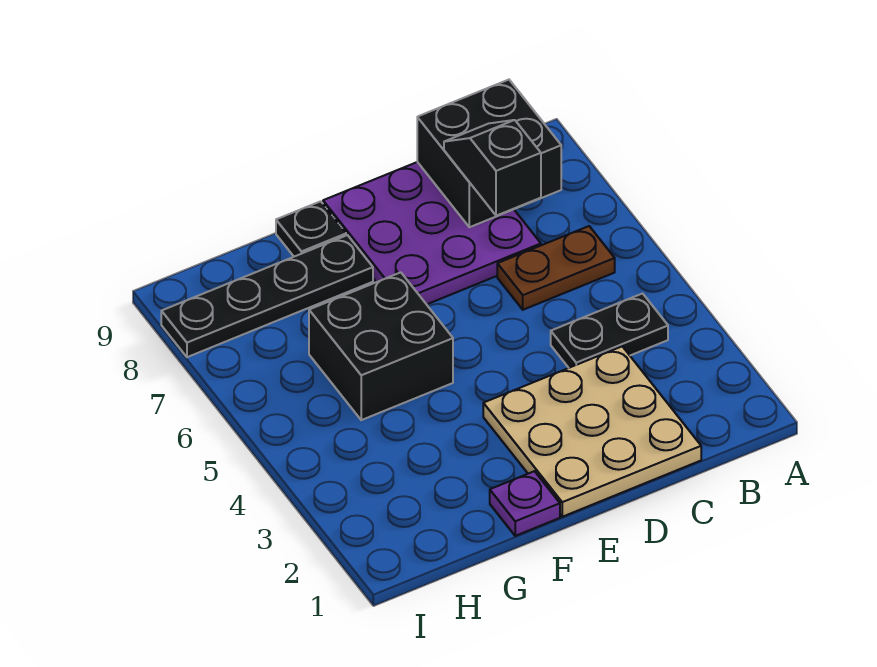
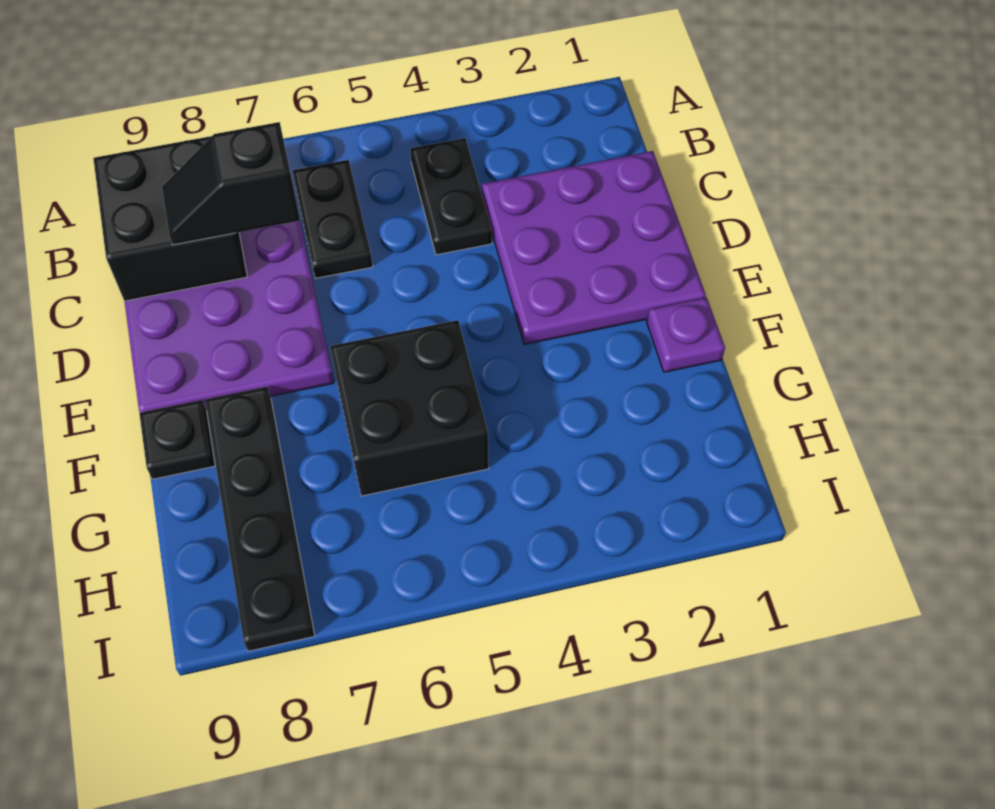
brown 1x2 plate [497,226,615,310] -> black 1x2 plate [293,160,373,278]
tan 3x3 plate [483,347,701,517] -> purple 3x3 plate [482,151,706,344]

